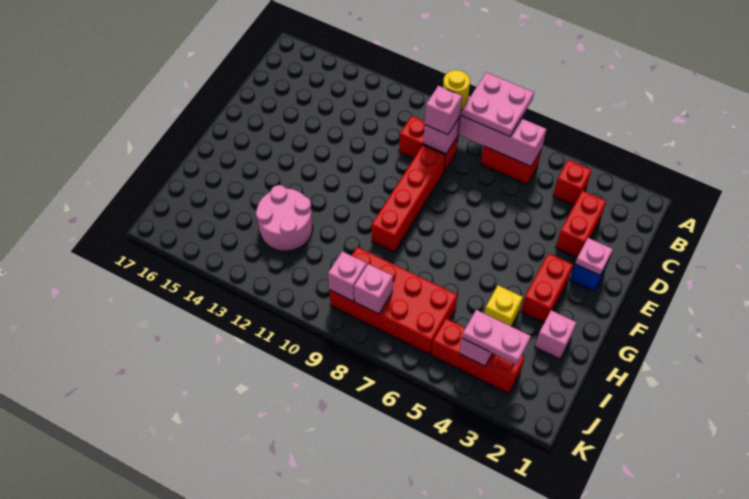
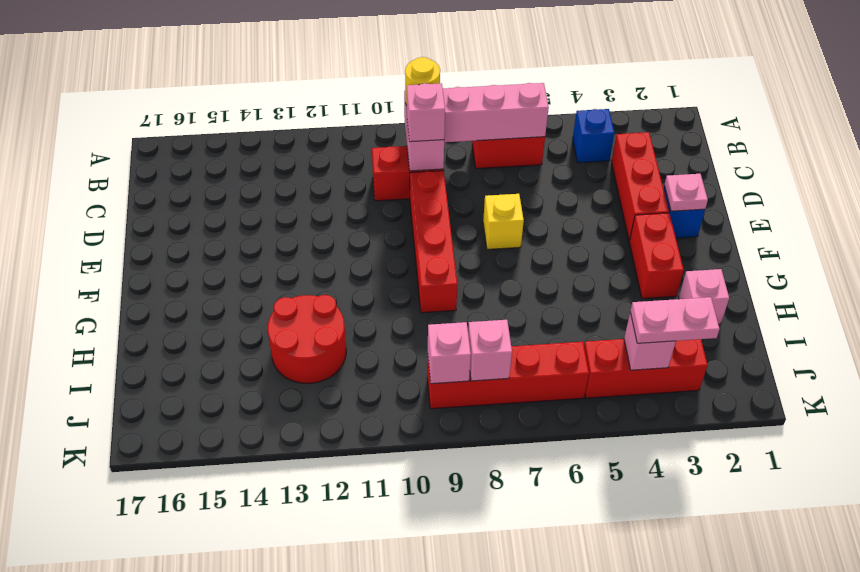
pink 2x2 plate [462,72,534,136] -> none
red 1x1 brick [553,160,592,205] -> blue 1x1 brick [573,109,614,163]
red 1x2 brick [556,191,606,257] -> red 1x3 brick [612,132,669,241]
yellow 1x1 brick [484,285,523,326] -> yellow 1x1 brick moved to [483,194,524,249]
pink 2x2 round brick [256,185,313,251] -> red 2x2 round brick [268,295,346,383]
red 2x4 brick [329,247,458,355] -> red 1x4 brick [427,342,589,409]

